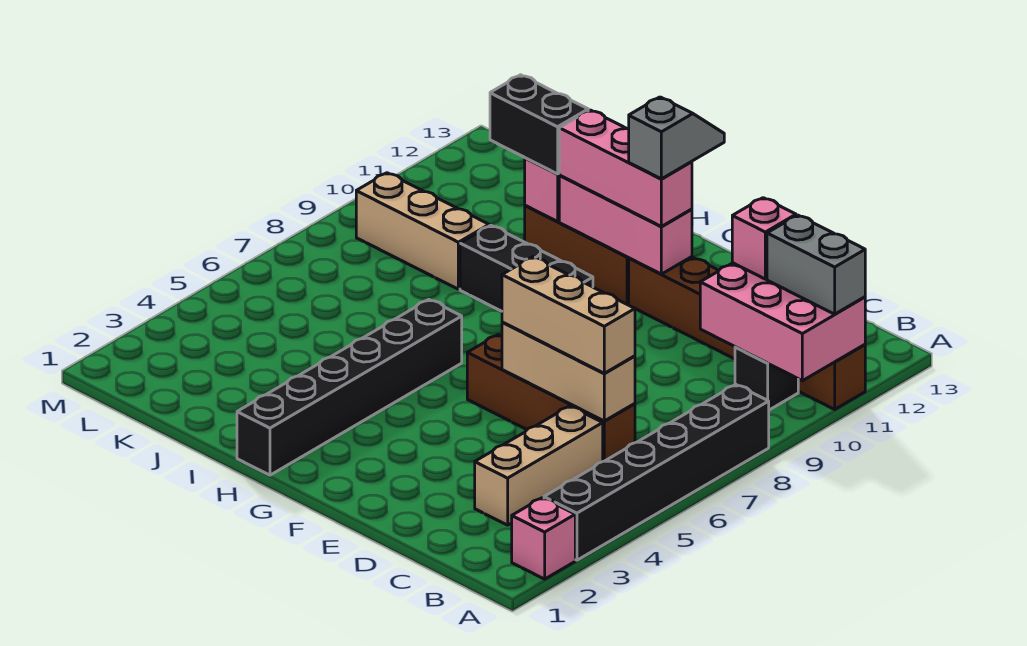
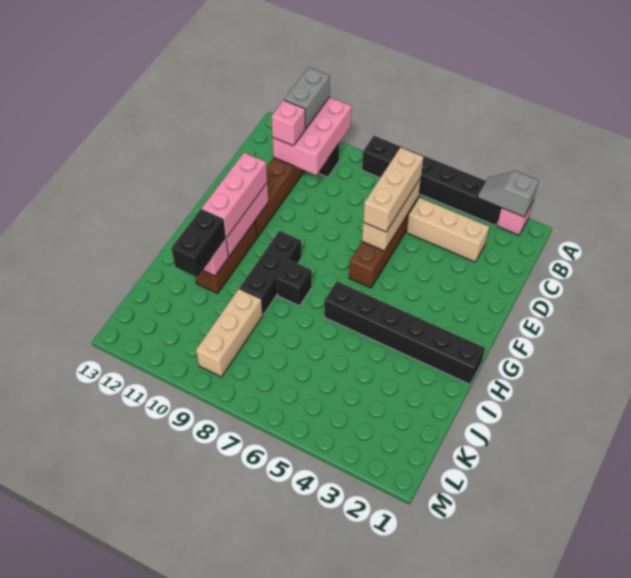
grey 1x2 slope [629,97,724,179] -> grey 1x2 slope moved to [478,171,539,217]
none -> black 1x1 brick [277,260,312,306]

